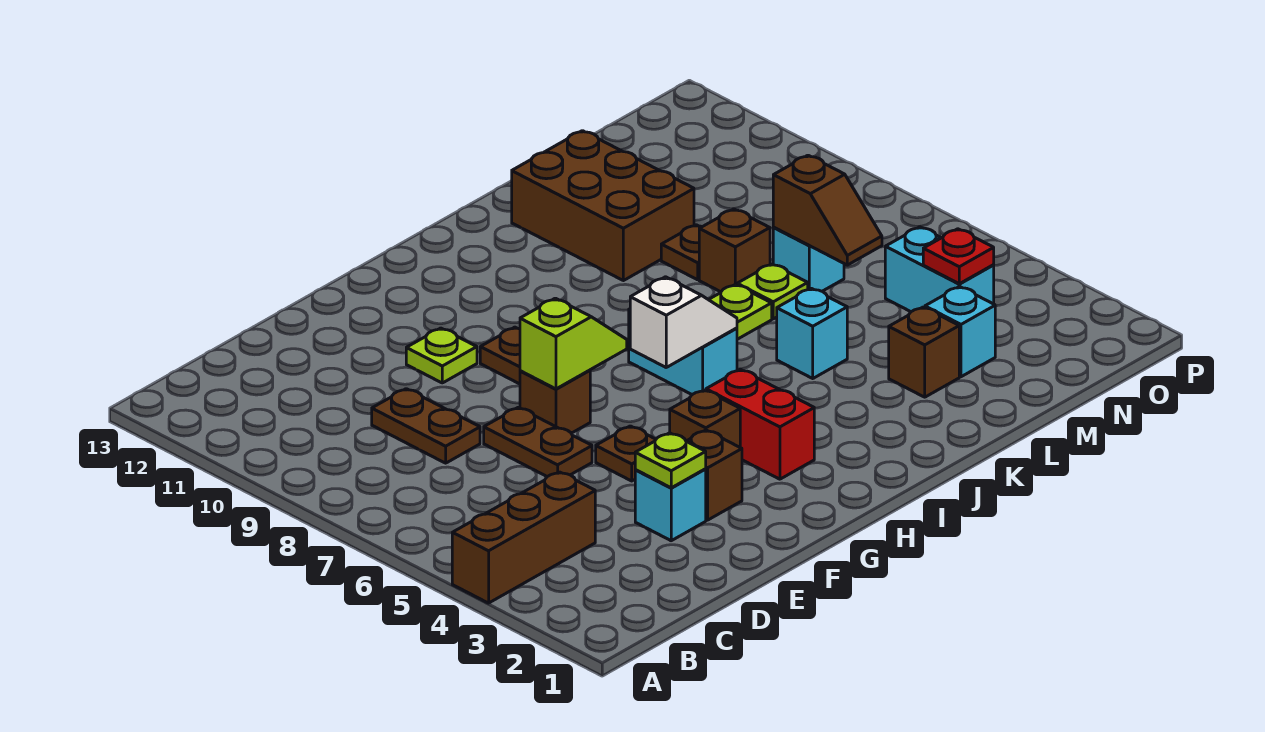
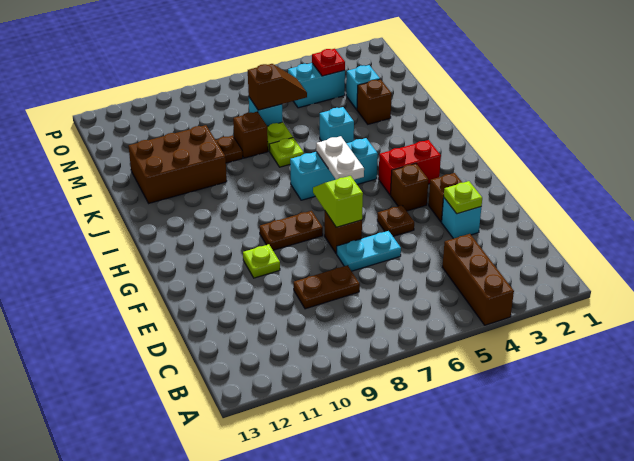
brown 1x2 plate [484,407,592,477] -> cyan 1x2 plate [337,231,401,271]
white 1x2 slope [630,277,737,367] -> white 1x2 plate [316,136,364,180]
cyan 1x2 brick [629,309,737,395] -> cyan 1x3 brick [290,138,378,200]

